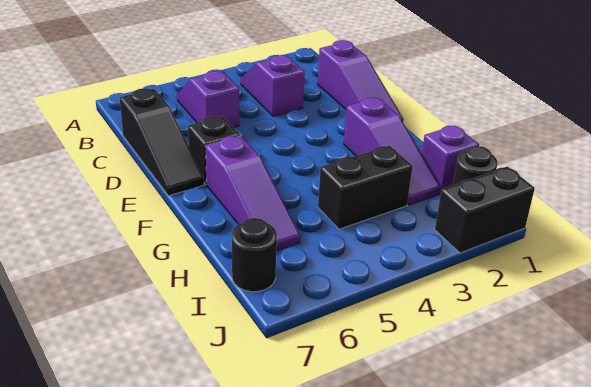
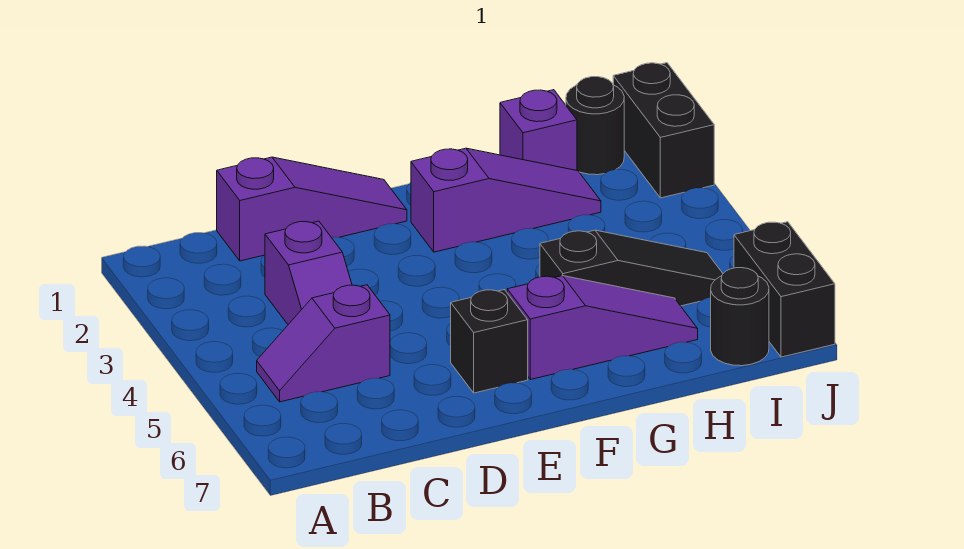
purple 1x2 slope [241,55,305,117] -> purple 1x2 slope turned to [265,221,352,324]
black 1x3 slope [120,88,204,196] -> black 1x3 slope moved to [540,230,723,306]
black 1x2 brick [318,146,413,229] -> black 1x2 brick moved to [734,222,835,357]

